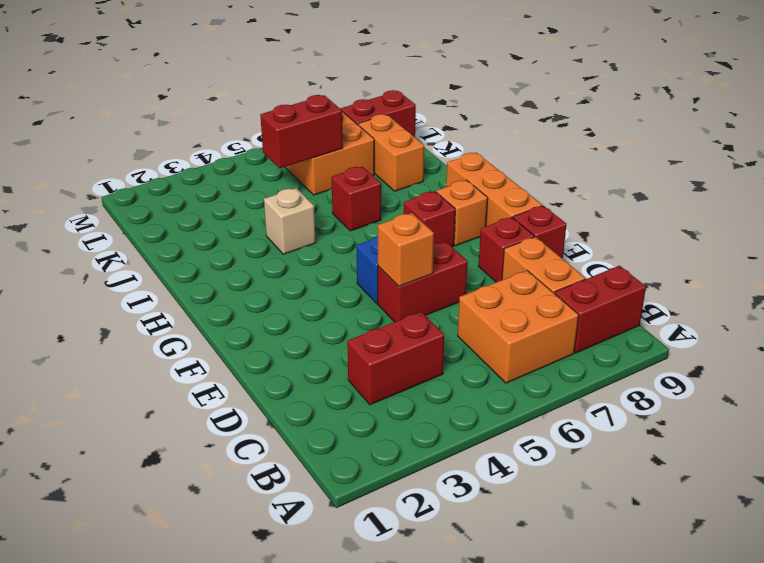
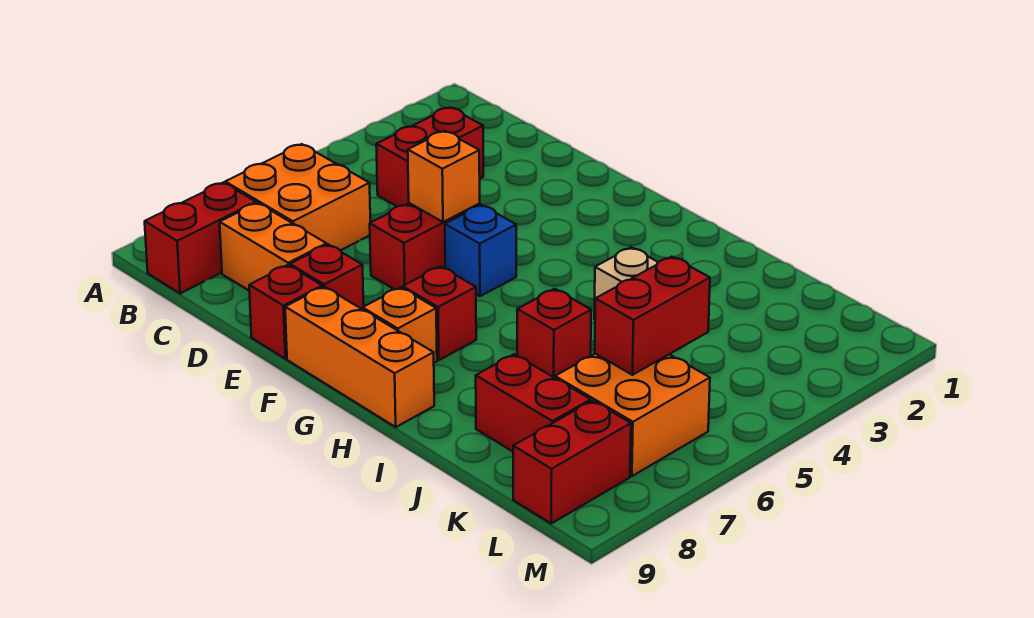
orange 1x2 brick [358,114,424,191] -> red 1x2 brick [476,354,591,451]

